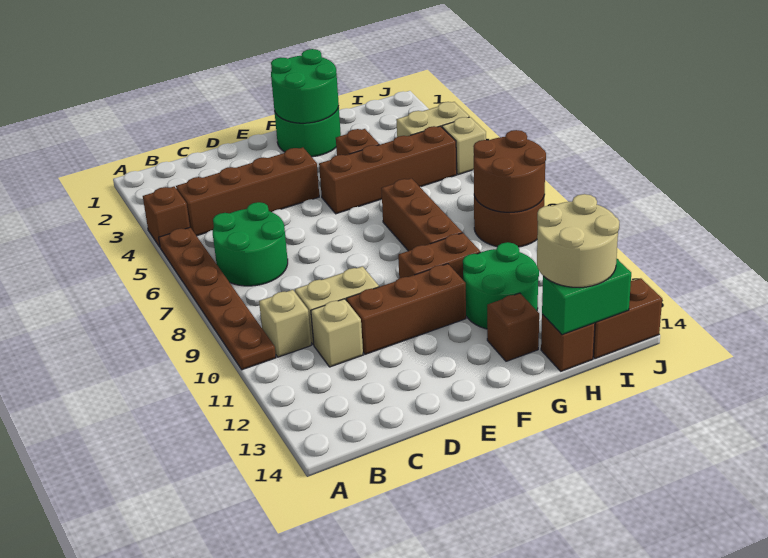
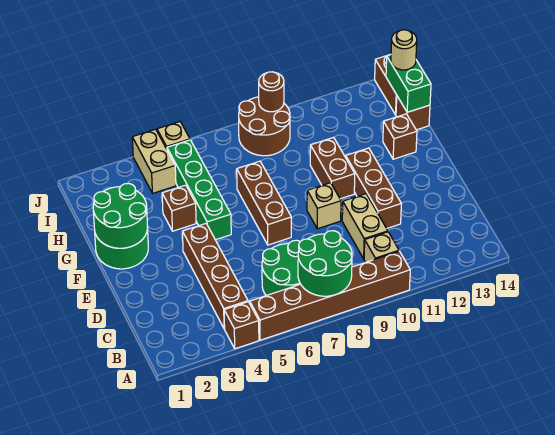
brown 1x6 plate [159,228,276,370] -> brown 1x6 brick [250,251,410,340]
tan 1x1 brick [311,299,363,367] -> tan 1x1 brick moved to [307,183,341,229]
brown 1x4 brick [319,126,457,214] -> green 1x4 brick [167,140,231,240]
brown 1x3 brick [381,178,462,251] -> brown 1x3 brick turned to [237,161,291,245]
green 2x2 round brick [463,242,539,329] -> green 2x2 round brick moved to [298,231,352,296]
tan 2x2 round brick [537,194,619,287] -> tan 1x1 round brick [391,30,417,70]
brown 2x2 round brick [474,130,546,212] -> brown 1x1 round brick [259,72,284,112]

